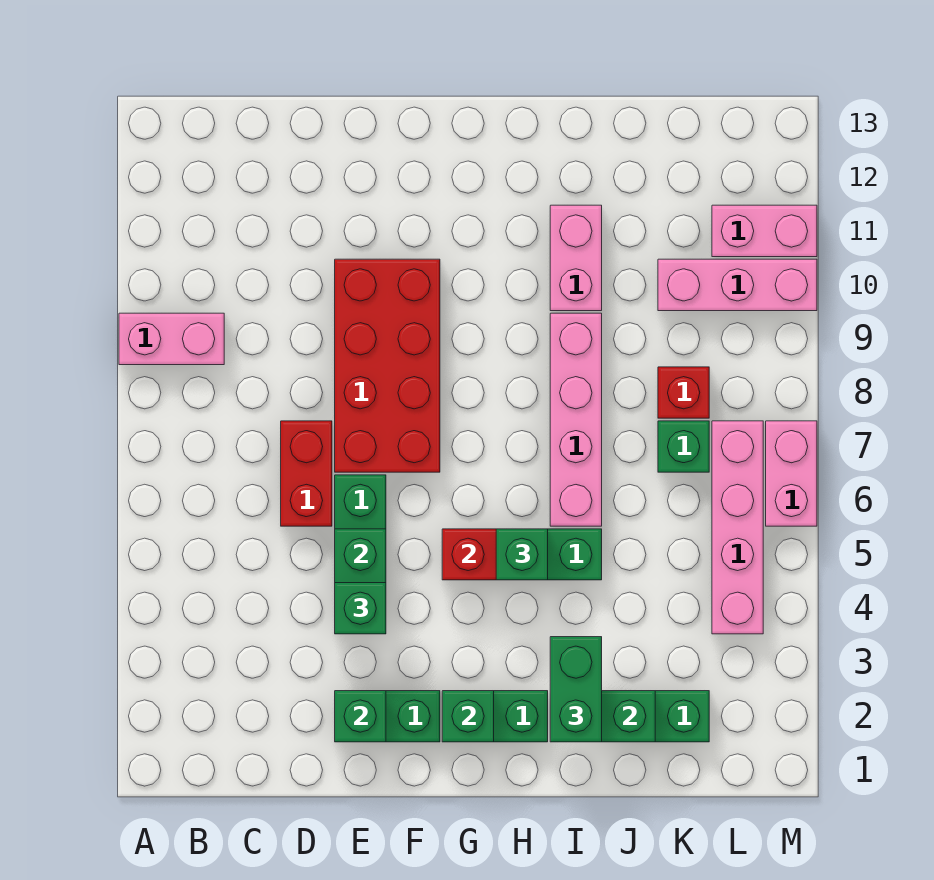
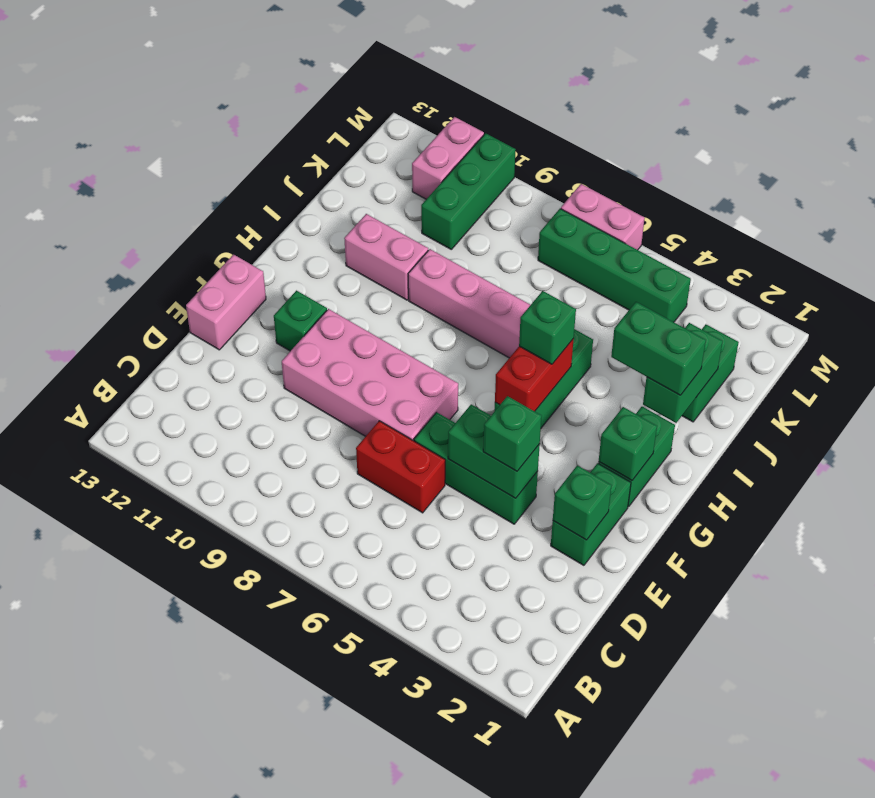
pink 1x2 brick [119,313,224,365] -> pink 1x2 brick moved to [186,255,266,350]
red 2x4 brick [335,259,440,472] -> pink 2x4 brick [282,309,458,441]
green 1x1 brick [658,421,709,472] -> green 1x1 brick moved to [274,291,327,351]
red 1x1 brick [658,367,709,418] -> none
pink 1x3 brick [658,259,817,311] -> green 1x3 brick [421,133,516,249]
pink 1x4 brick [712,421,763,634] -> green 1x4 brick [538,209,691,322]

